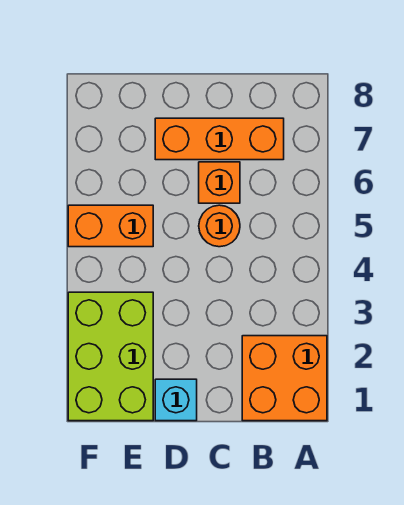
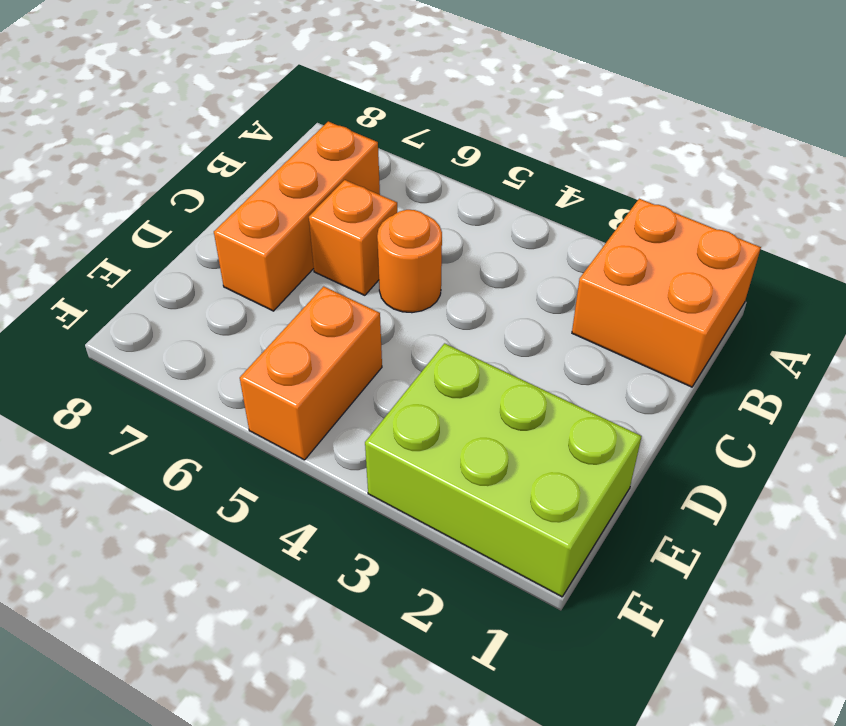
cyan 1x1 brick [155,379,197,421] -> none

